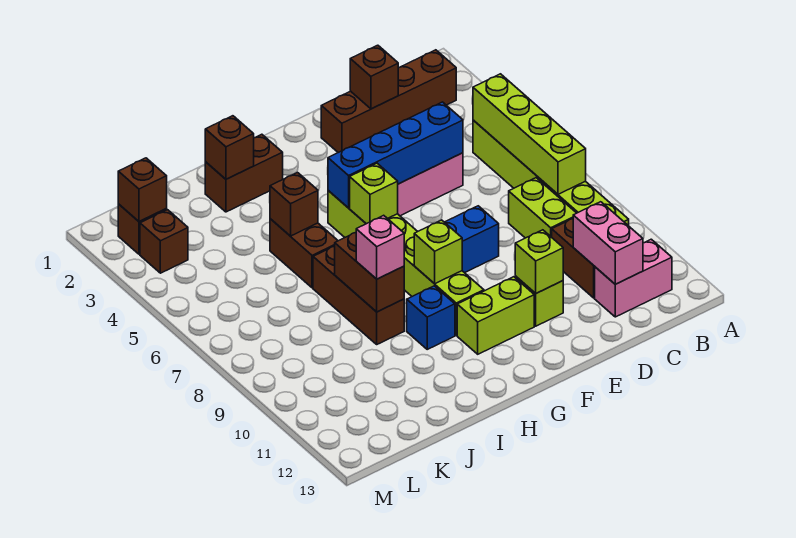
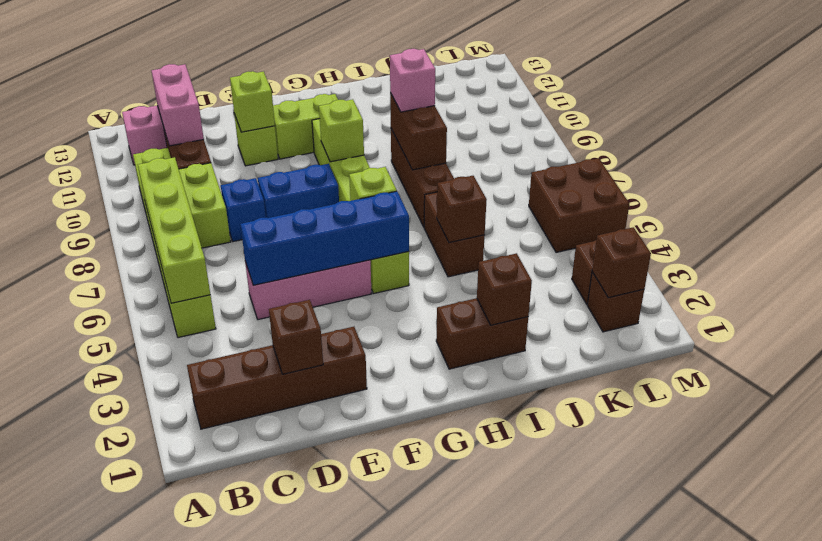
blue 1x1 brick [407,286,455,349] -> blue 1x1 brick moved to [221,178,266,242]
none -> brown 2x2 brick [529,158,629,252]

